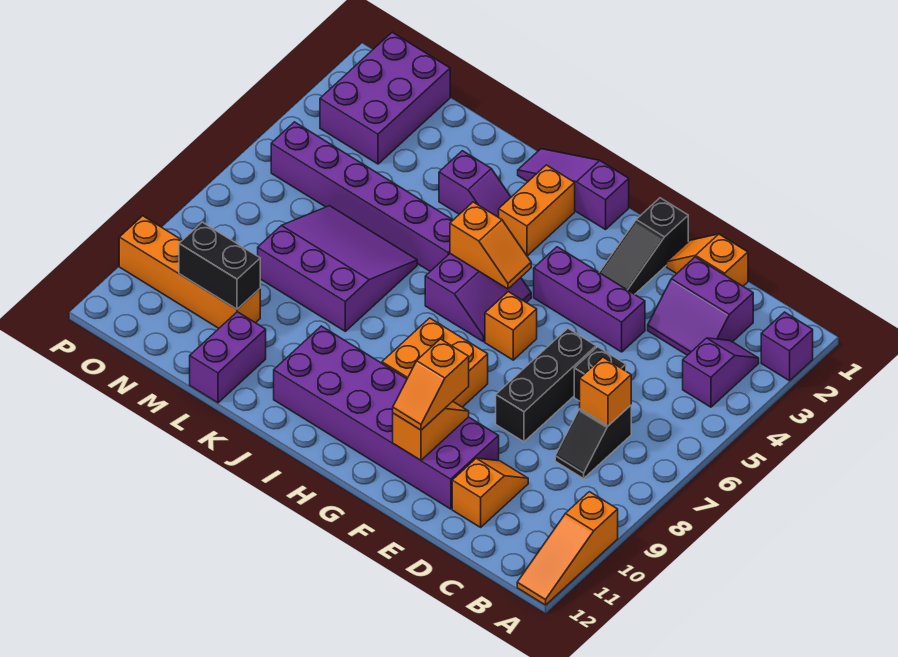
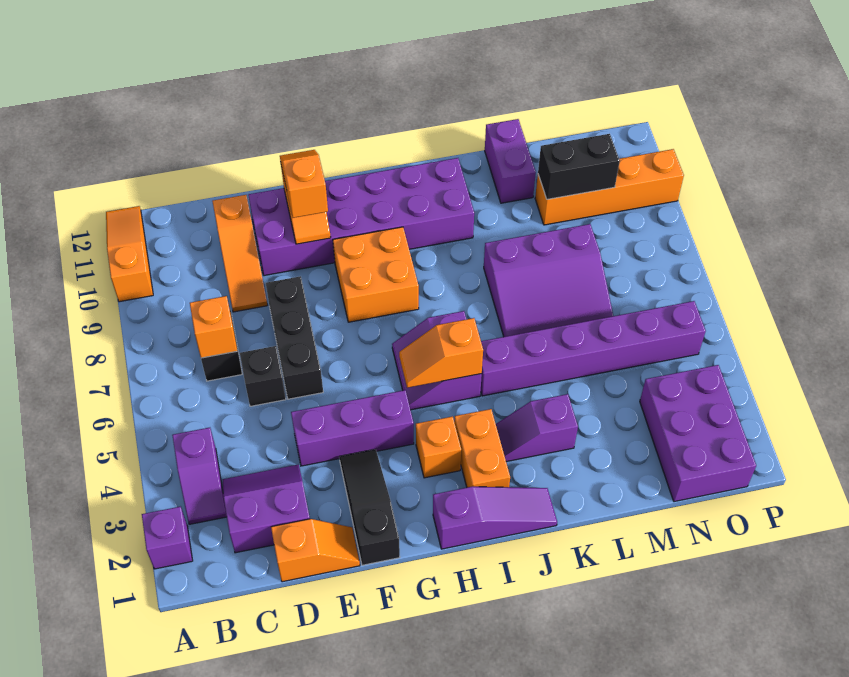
orange 1x2 slope [452,458,528,527] -> orange 1x3 slope [212,195,267,312]
orange 1x1 brick [485,292,537,360] -> orange 1x1 brick moved to [416,417,461,478]

